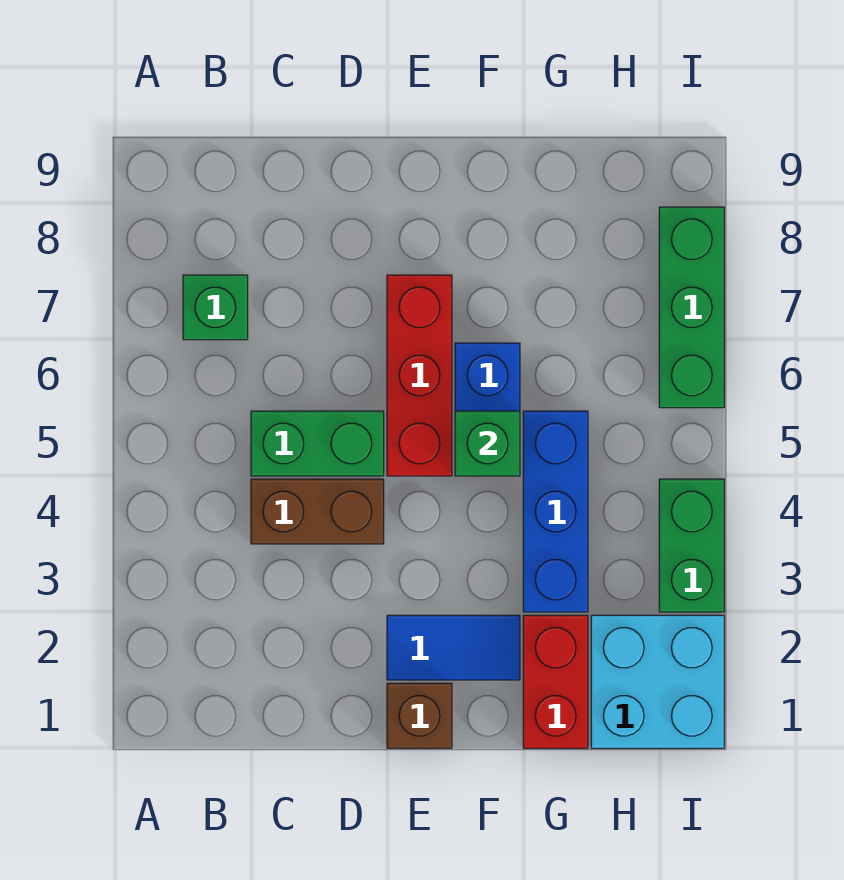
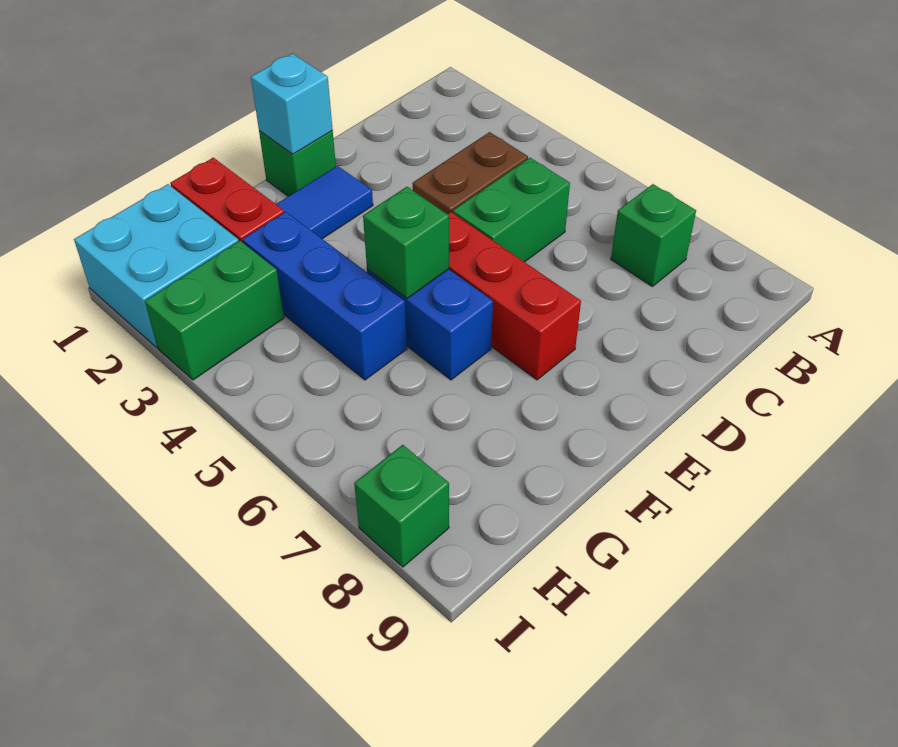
brown 1x1 brick [387,683,452,748] -> green 1x1 brick [259,131,336,196]
none -> cyan 1x1 brick [251,53,333,154]
green 1x2 brick [659,479,724,612] -> green 1x2 brick turned to [145,241,284,380]
green 1x3 brick [659,207,724,408] -> green 1x1 brick [354,445,449,567]

